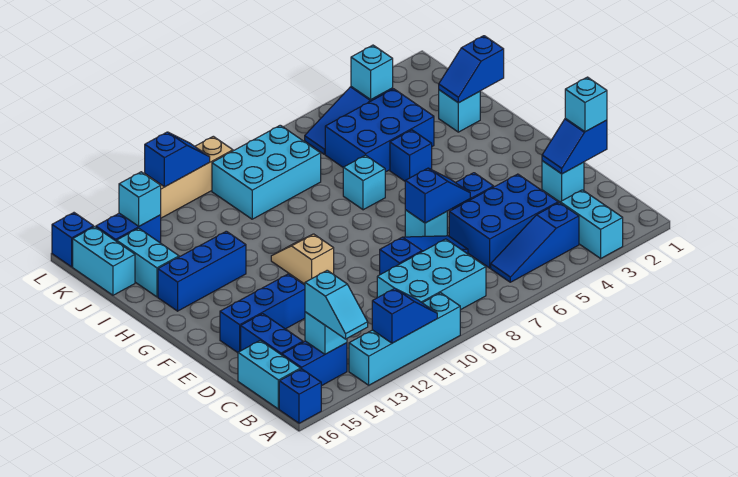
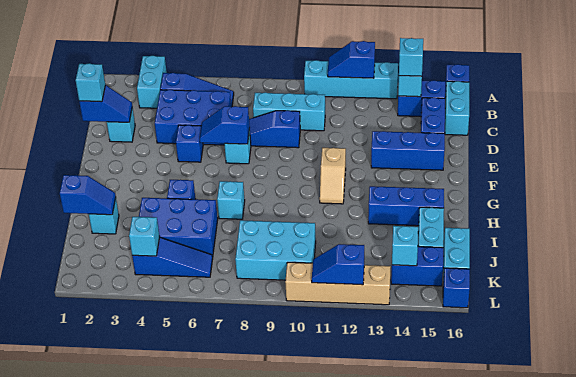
cyan 2x3 brick [377,239,486,310] -> cyan 1x3 brick [253,92,325,131]

